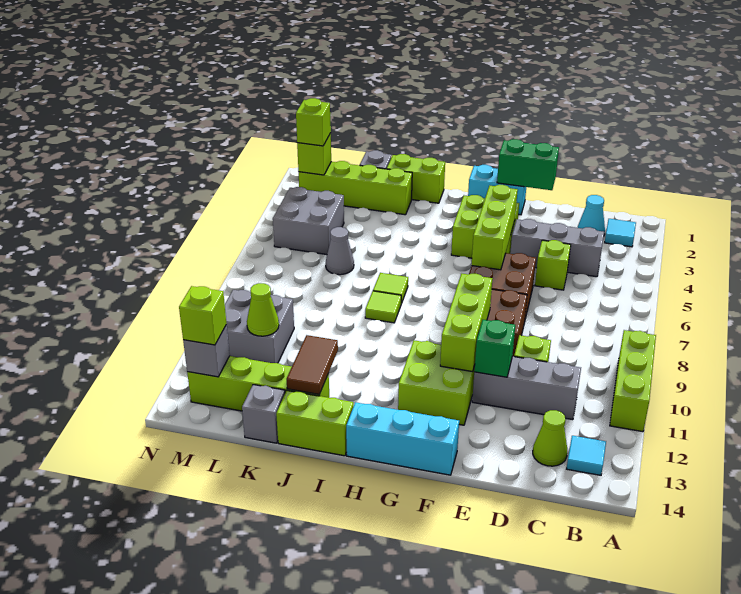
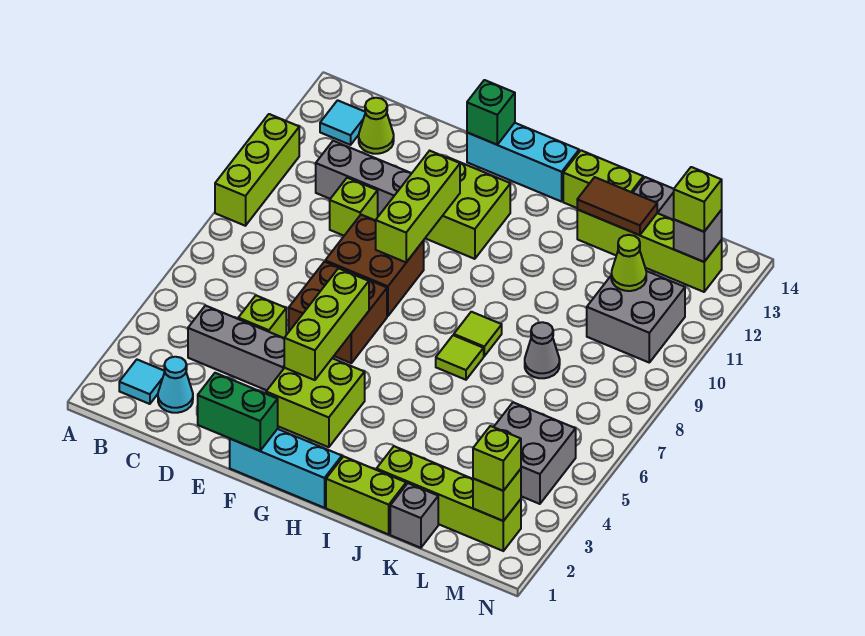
green 1x1 brick [474,320,515,377] -> green 1x1 brick moved to [467,80,515,145]
cyan 1x2 brick [468,165,526,215] -> cyan 1x3 brick [230,429,342,508]
brown 1x2 tile [287,335,338,394] -> brown 1x2 tile turned to [577,177,657,235]
grey 1x1 cone [326,227,354,275] -> grey 1x1 cone moved to [525,322,560,378]

